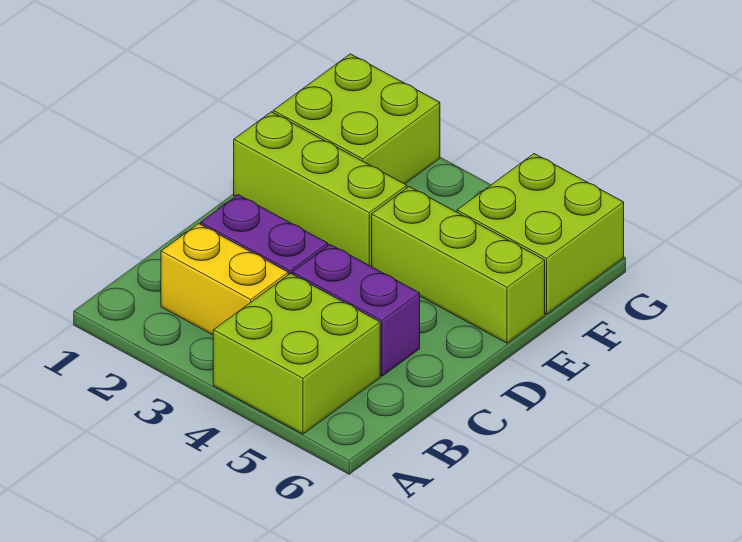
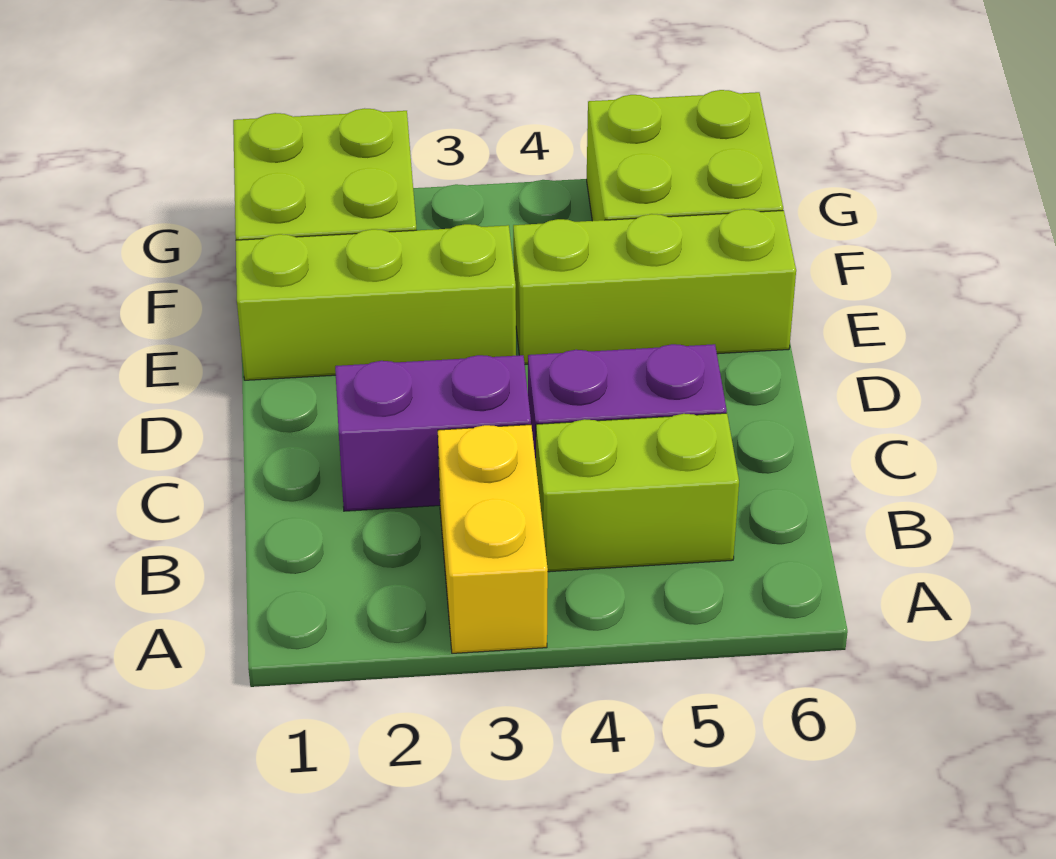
lime 2x2 brick [213,273,380,434] -> lime 1x2 brick [536,413,739,572]
yellow 1x2 brick [161,224,288,335] -> yellow 1x2 brick turned to [438,425,548,653]

